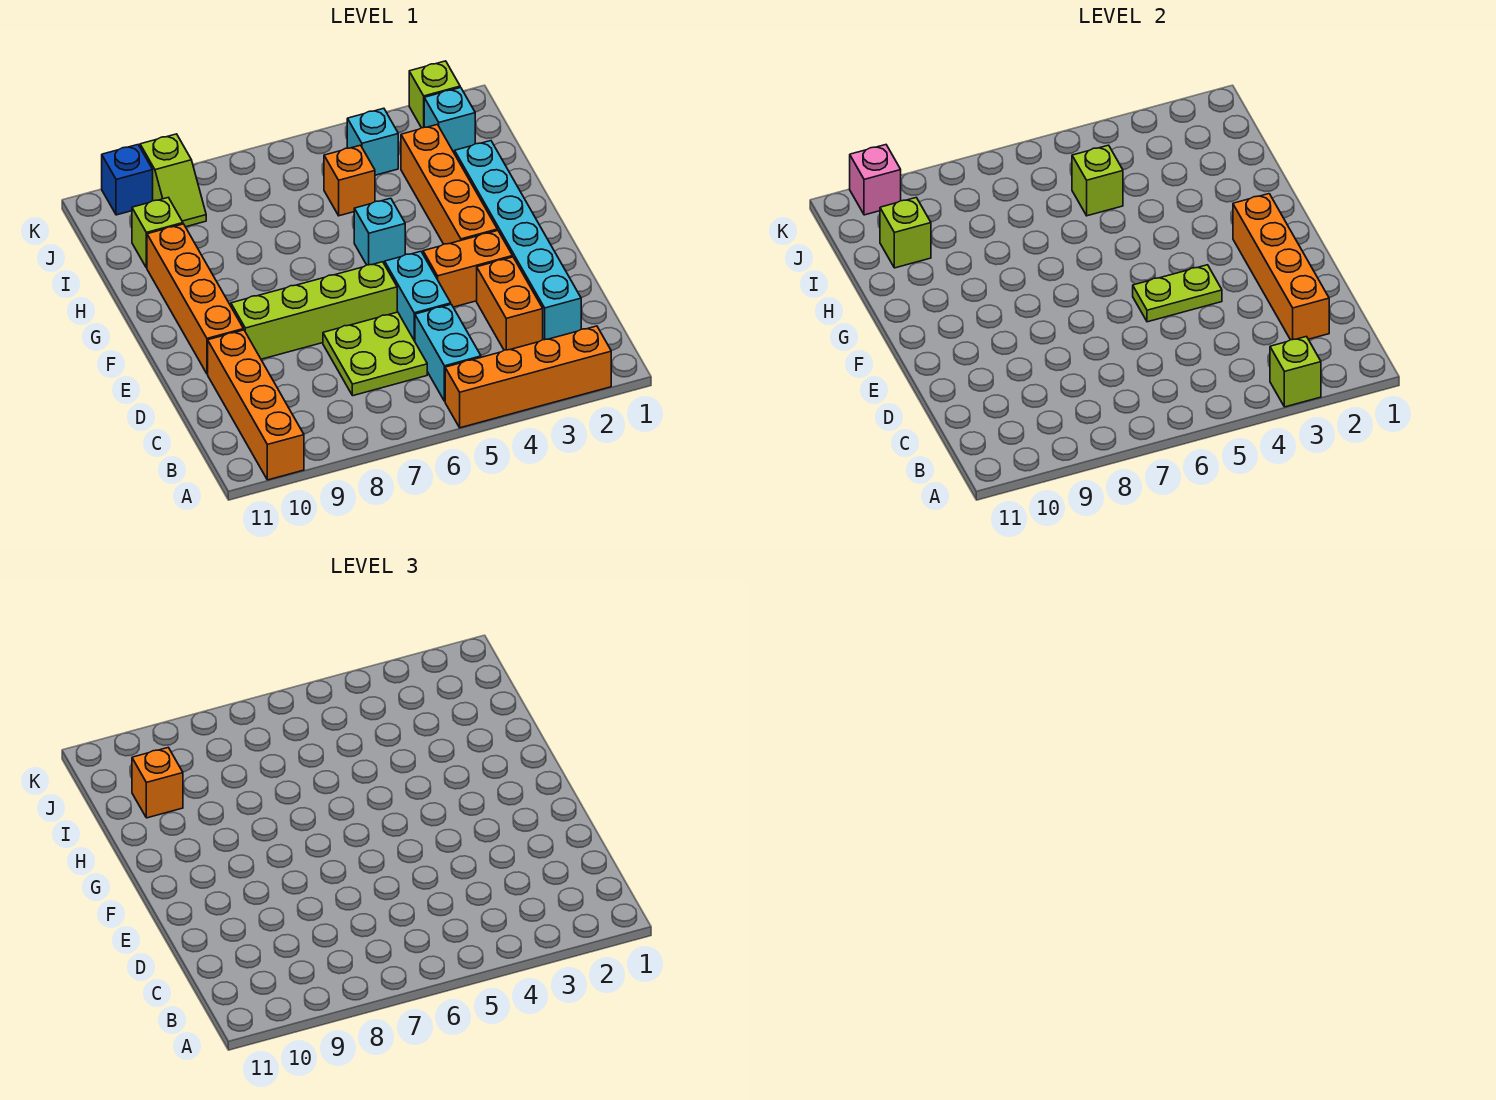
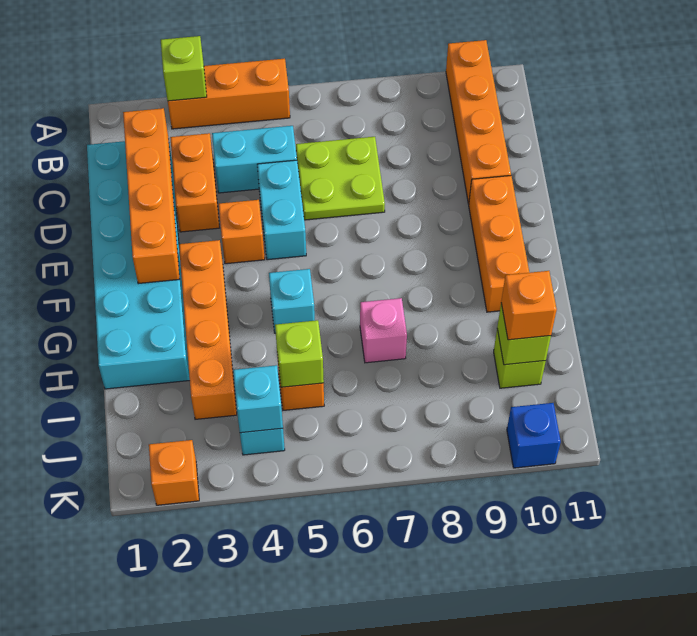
orange 1x4 brick [445,326,611,428] -> orange 1x3 brick [168,59,290,129]
cyan 1x2 brick [415,304,481,401] -> cyan 1x2 brick turned to [212,126,297,193]
cyan 1x6 brick [455,141,581,340] -> cyan 2x6 brick [87,141,190,389]
orange 1x2 brick [423,230,513,307] -> orange 1x1 brick [219,200,265,264]
lime 1x2 plate [1133,265,1222,322] -> none
lime 1x4 brick [231,262,397,359] -> none
orange 1x4 brick [147,224,243,374] -> orange 1x3 brick [469,176,529,312]
cyan 1x1 brick [424,87,475,154] -> cyan 1x1 brick moved to [233,365,283,433]
lime 1x2 slope [140,134,206,227] -> none
lime 1x1 brick [409,61,460,128] -> orange 1x1 brick [149,440,199,505]
pink 1x1 brick [850,145,901,215] -> pink 1x1 brick moved to [360,298,407,363]

